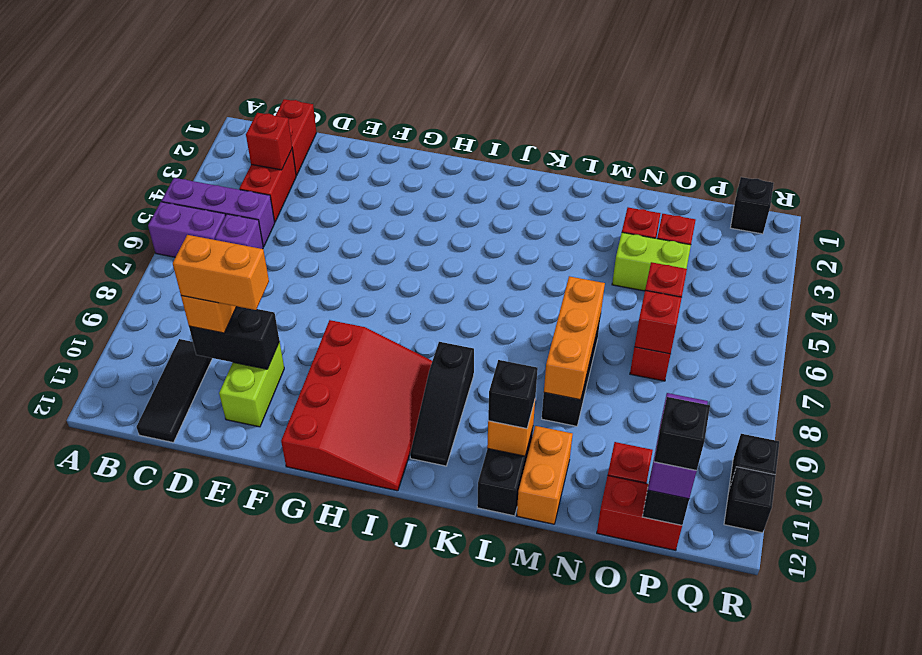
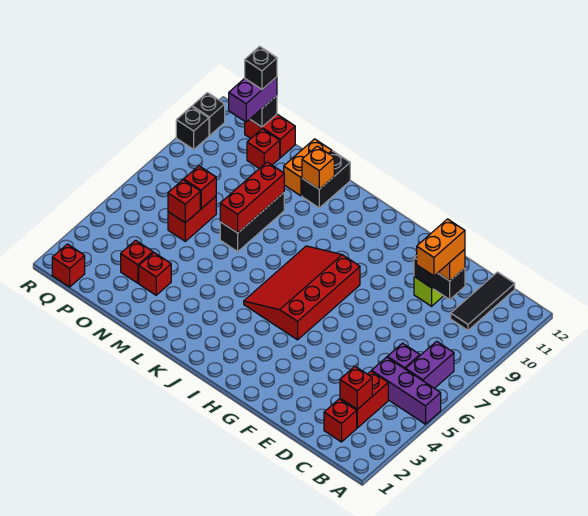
purple 1x2 brick [148,202,225,257] -> purple 1x2 brick turned to [406,341,454,388]
red 1x2 brick [275,99,316,176] -> red 1x1 brick [324,399,357,442]
orange 1x2 brick [173,235,269,310] -> orange 1x2 brick turned to [417,219,465,276]
red 3x4 slope [281,320,432,491] -> red 3x4 slope moved to [244,246,360,340]
black 1x3 slope [410,342,474,466] -> none
black 1x1 brick [488,360,538,429] -> none
orange 1x3 brick [544,276,605,400] -> red 1x3 brick [220,162,284,233]
lime 1x2 brick [612,232,691,291] -> none
black 1x1 brick [731,177,774,234] -> red 1x1 brick [52,244,85,287]

